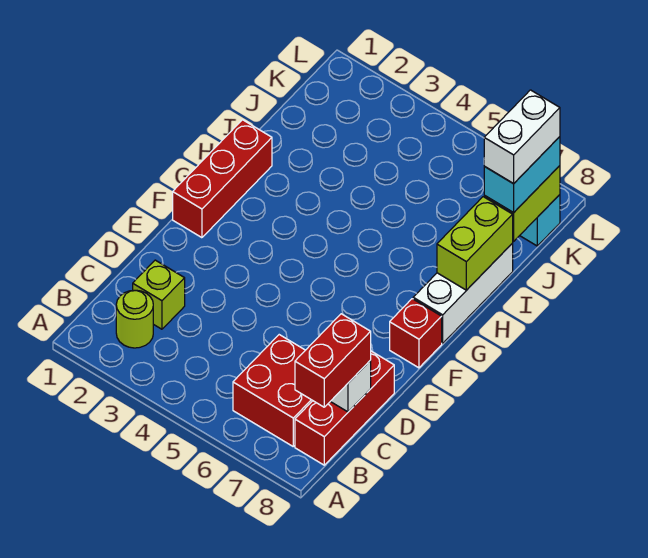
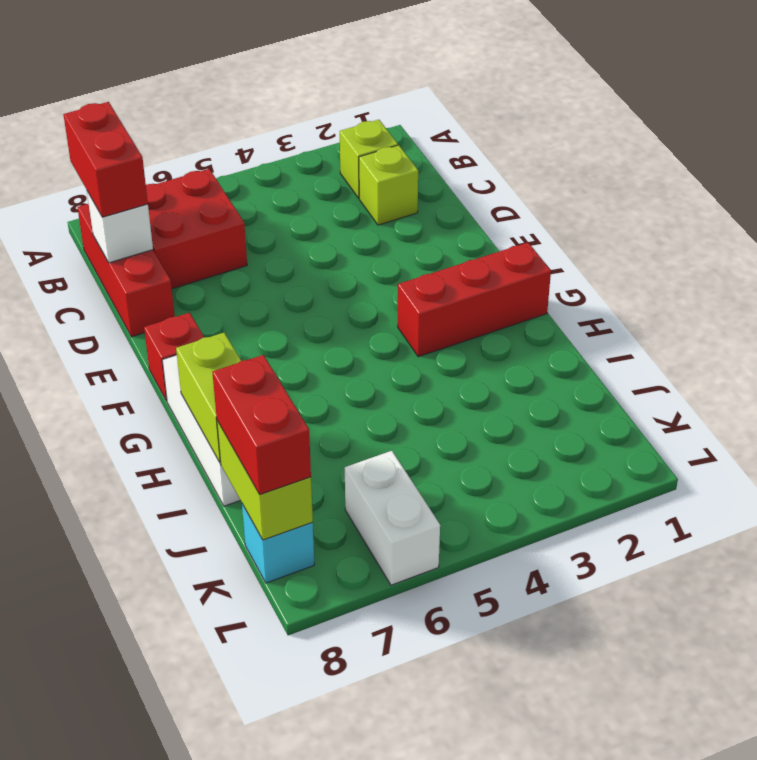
lime 1x1 round brick [116,290,153,348] -> lime 1x1 brick [340,120,398,198]
red 1x3 brick [173,120,272,238] -> red 1x3 brick turned to [398,243,551,357]
cyan 1x2 brick [484,137,560,213] -> red 1x2 brick [212,355,311,494]
white 1x2 brick [484,90,560,184] -> white 1x2 brick moved to [345,451,440,585]

